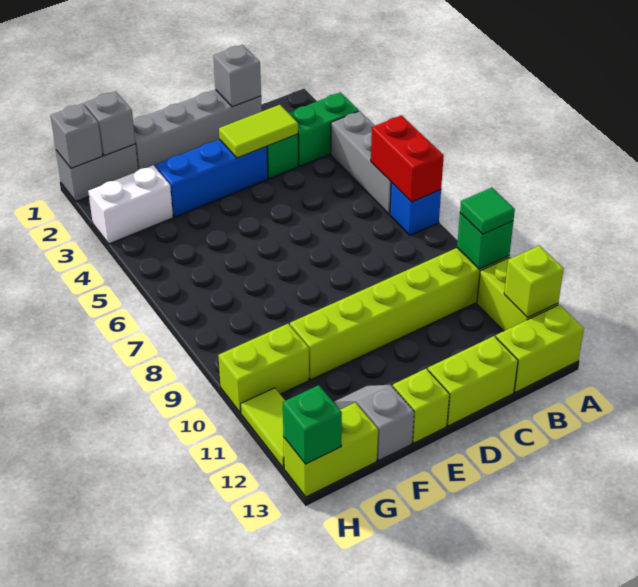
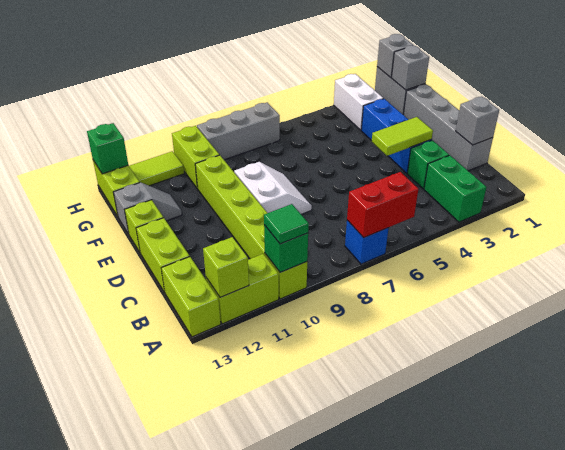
grey 1x3 brick [331,111,392,214] -> grey 1x3 brick moved to [197,102,280,160]
lime 1x2 tile [219,105,298,158] -> lime 1x2 tile turned to [372,117,433,156]
none -> white 2x2 slope [234,162,312,214]

